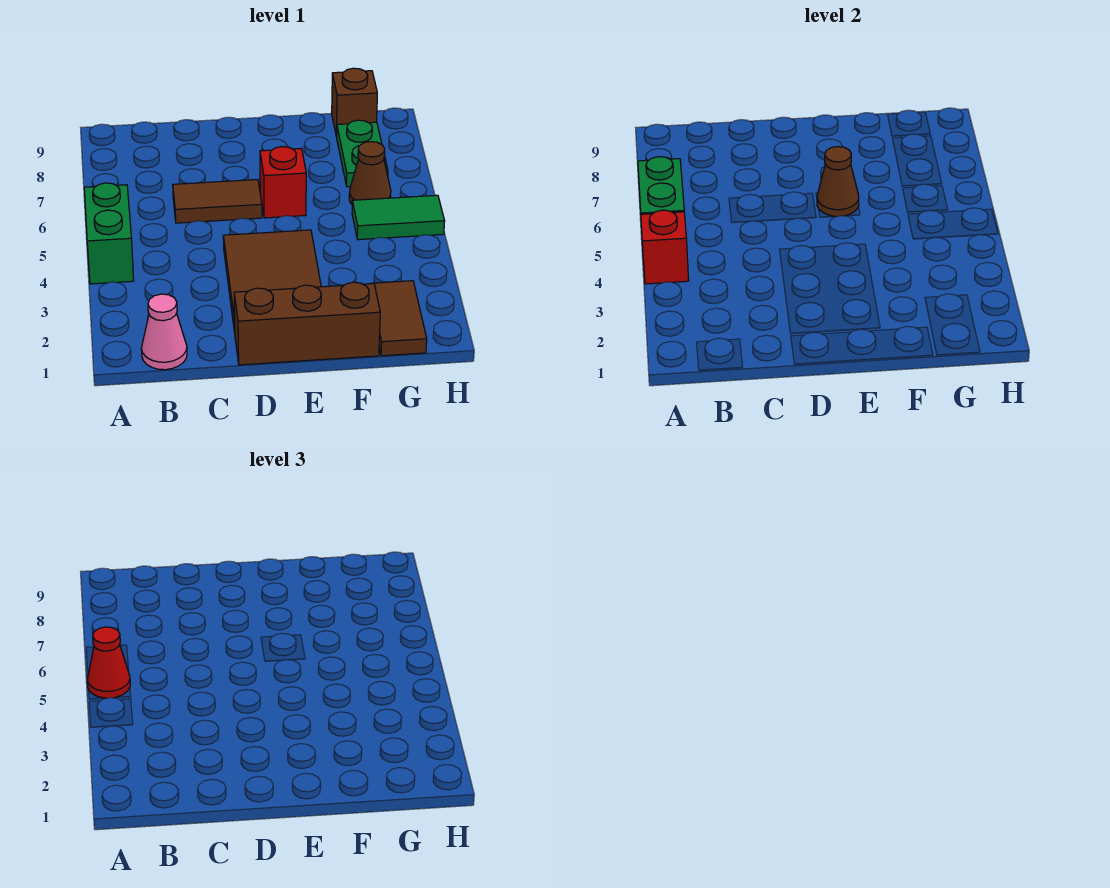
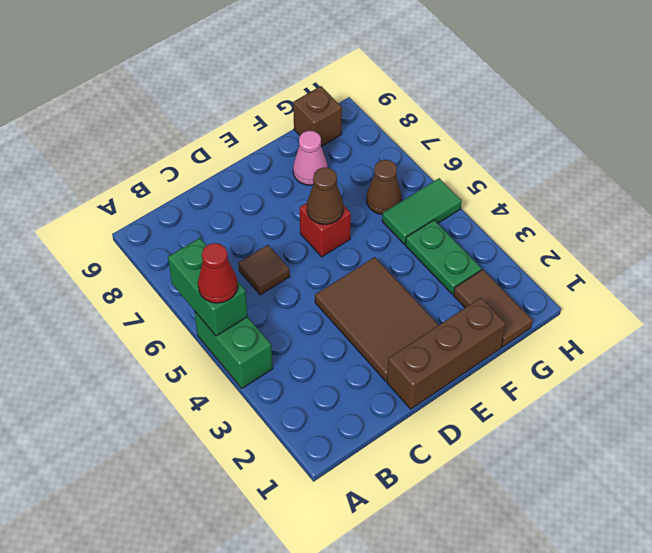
red 1x1 brick [641,210,689,284] -> none
pink 1x1 cone [141,294,187,370] -> pink 1x1 cone moved to [293,131,328,185]
brown 1x2 tile [173,180,262,223] -> brown 1x1 tile [238,245,290,295]
green 1x2 plate [337,120,388,187] -> green 1x2 plate moved to [406,220,482,294]

